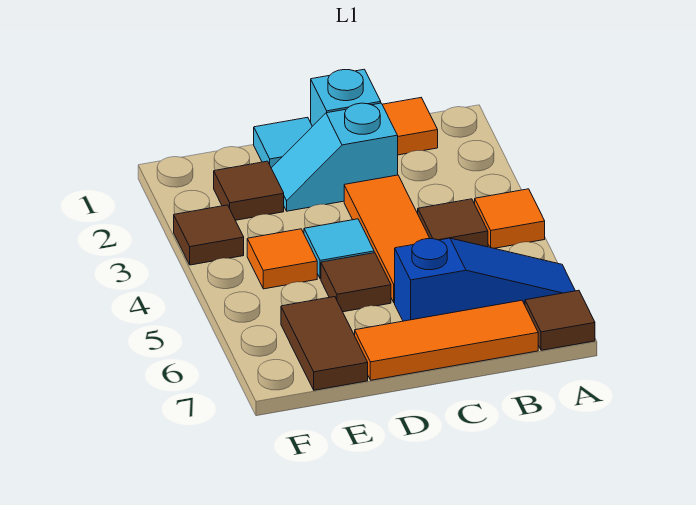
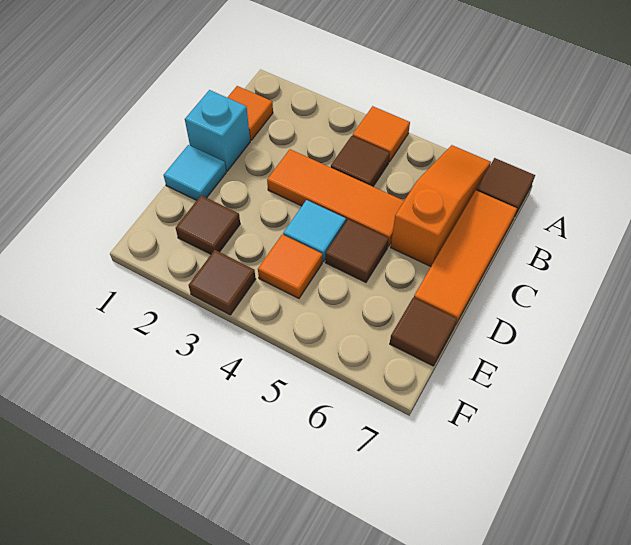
blue 1x3 slope [395,238,575,321] -> orange 1x3 slope [391,145,491,266]
cyan 1x2 slope [271,103,398,211] -> none
brown 1x2 tile [281,297,368,390] -> brown 1x1 tile [390,298,457,366]

